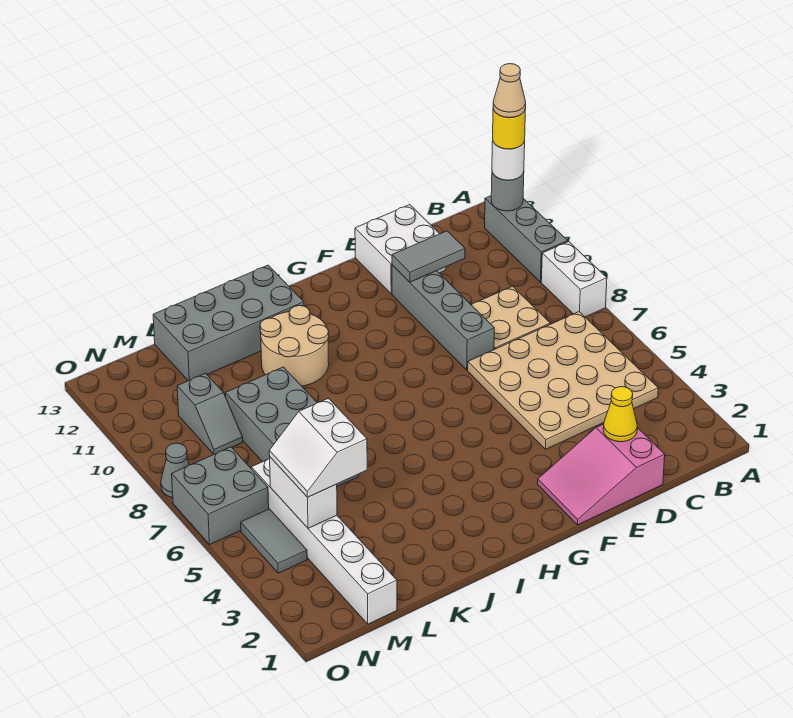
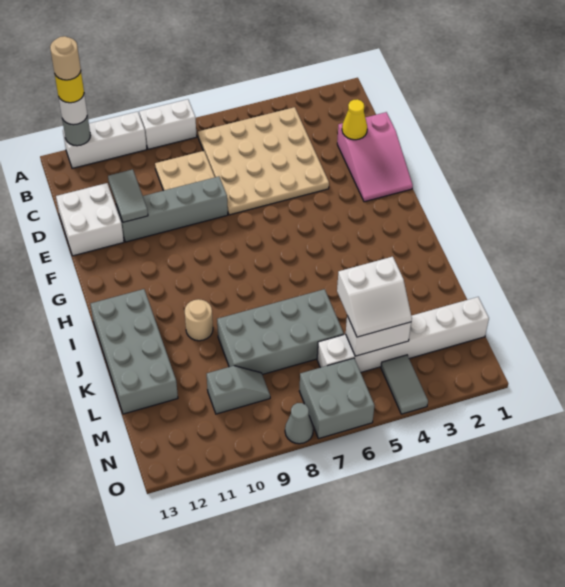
grey 1x3 brick [485,196,568,282] -> white 1x3 brick [63,112,147,168]
tan 1x1 cone [493,64,526,118] -> tan 1x1 round brick [50,36,81,80]
tan 2x2 round brick [260,306,329,386] -> tan 1x1 round brick [185,299,213,341]
grey 1x2 tile [241,509,307,573] -> grey 1x2 tile turned to [381,355,428,414]

